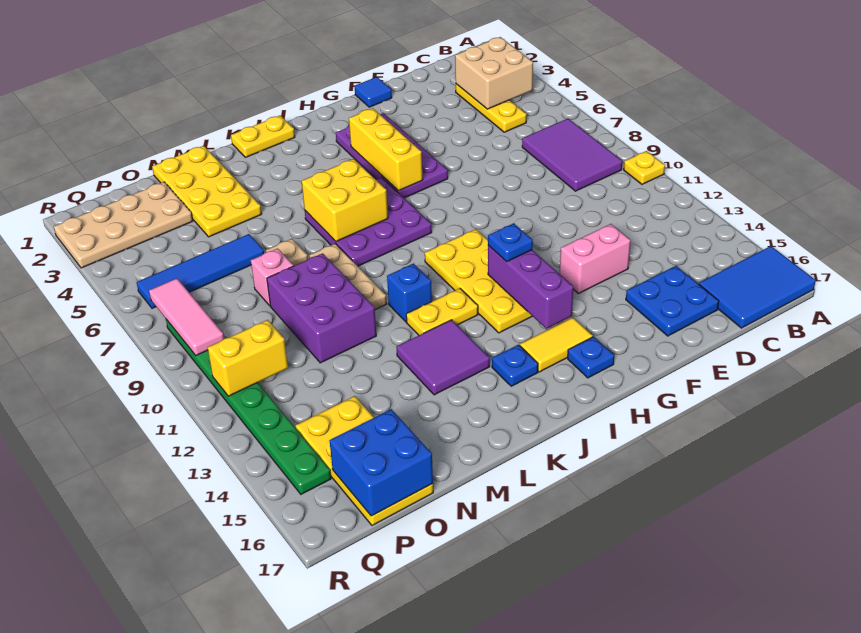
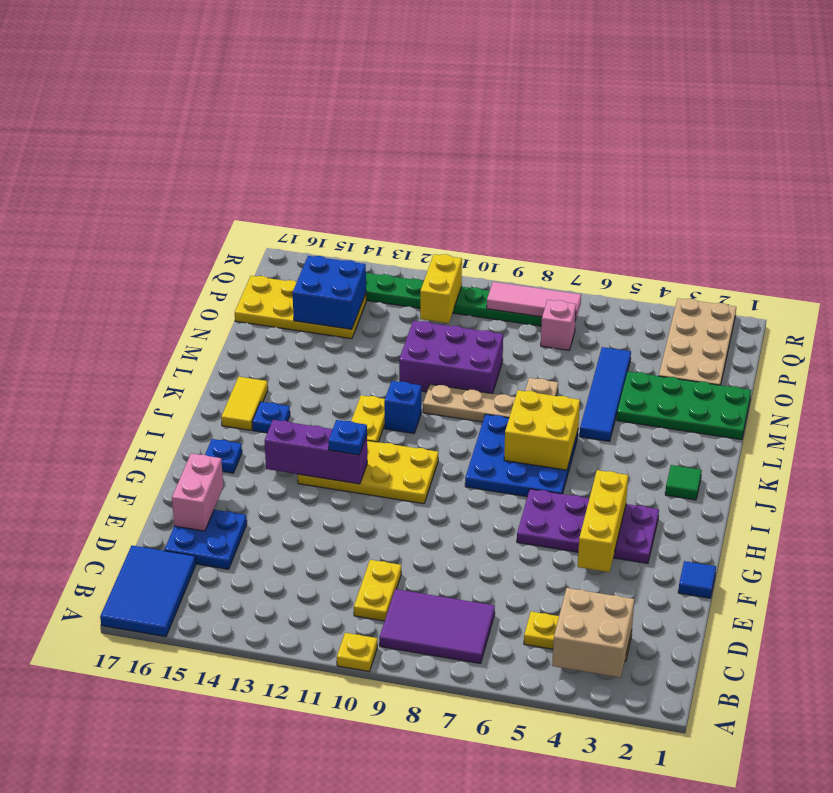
pink 1x2 brick [560,224,631,294] -> pink 1x2 brick moved to [172,453,223,531]
yellow 1x3 brick [349,108,423,191] -> yellow 1x3 brick turned to [578,470,628,572]
yellow 1x2 tile [520,317,593,372] -> yellow 1x2 tile moved to [221,377,268,430]
purple 3x3 plate [305,177,432,266] -> blue 3x3 plate [465,414,578,497]
yellow 1x2 plate [231,116,295,157] -> yellow 1x2 plate moved to [354,560,401,621]
none -> green 1x1 tile [665,465,702,500]
purple 2x2 tile [396,320,490,395] -> none
yellow 2x4 plate [152,146,261,237] -> green 2x4 plate [617,372,751,440]
blue 1x4 tile [137,234,264,308] -> blue 1x4 tile moved to [580,347,631,441]
pink 1x1 brick [251,248,294,306] -> pink 1x1 brick moved to [541,300,576,350]
blue 2x2 brick [330,409,433,516] -> blue 2x2 brick moved to [293,256,366,329]

